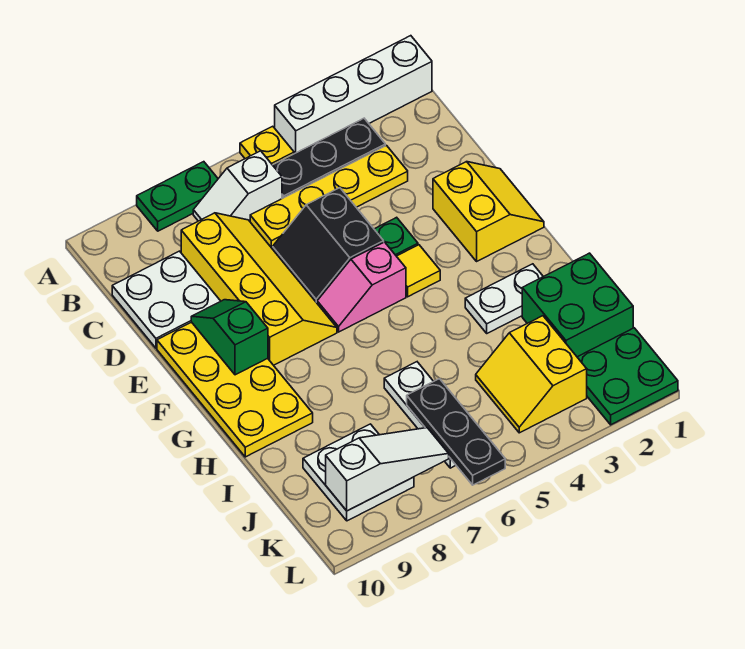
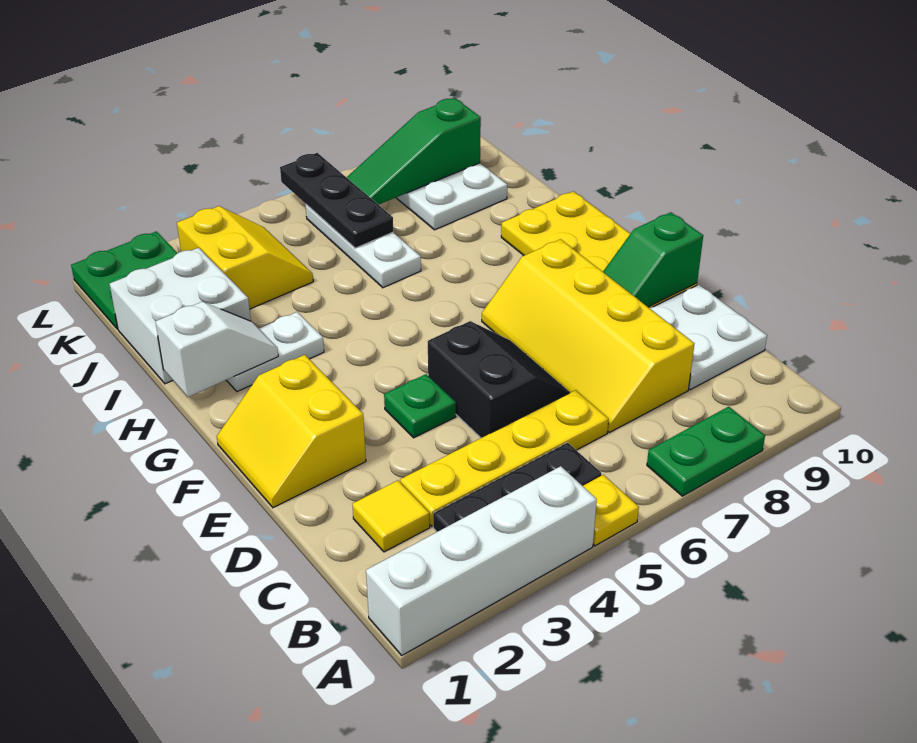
white 1x2 slope [193,151,282,221] -> white 1x2 slope moved to [155,302,278,397]
green 1x2 slope [191,300,268,375] -> green 1x2 slope turned to [603,212,703,307]
yellow 1x1 tile [397,245,440,297] -> yellow 1x1 tile moved to [352,481,430,552]
pink 1x2 slope [317,242,406,332] -> none
green 2x2 brick [522,253,633,357] -> white 2x2 brick [110,248,251,384]
white 1x3 slope [326,428,449,511] -> green 1x3 slope [347,98,481,205]

